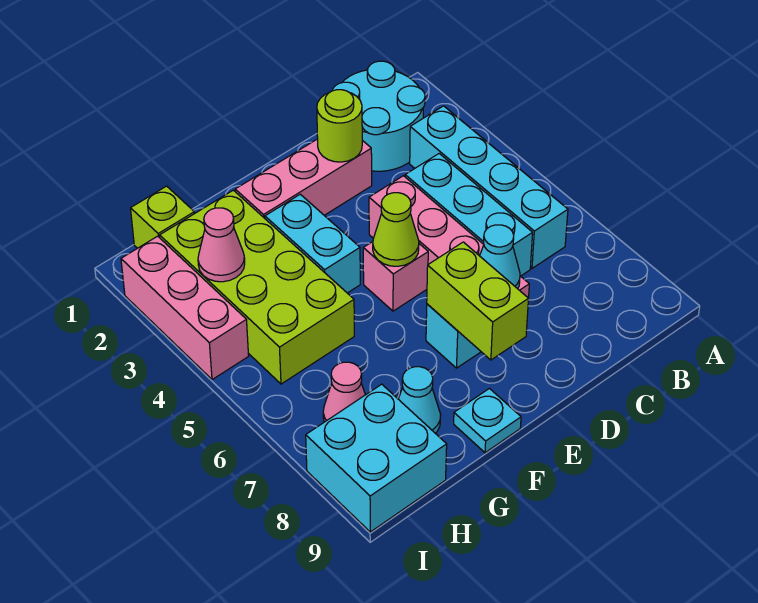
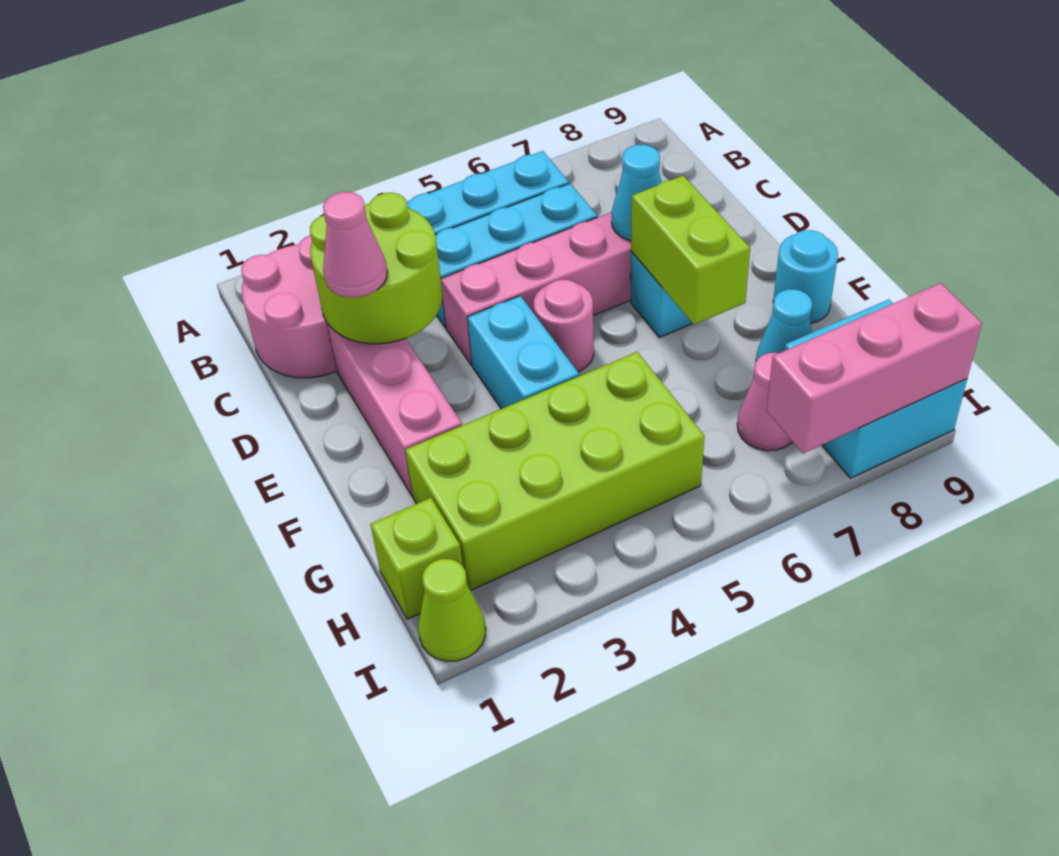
cyan 2x2 round brick [332,61,425,171] -> pink 2x2 round brick [241,235,337,378]
lime 1x1 round brick [317,90,362,162] -> lime 2x2 round brick [310,193,443,344]
pink 1x1 brick [363,242,428,311] -> pink 1x1 round brick [534,280,594,372]
lime 1x1 cone [373,193,419,266] -> lime 1x1 cone moved to [418,559,486,661]
lime 1x2 brick [427,242,529,360] -> lime 1x2 brick turned to [631,176,750,325]
cyan 1x2 brick [265,194,360,293] -> cyan 1x2 brick turned to [467,296,579,409]
cyan 1x1 plate [454,388,521,453] -> cyan 1x1 round brick [773,230,838,323]
pink 1x1 cone [198,208,245,282] -> pink 1x1 cone moved to [323,192,387,297]
pink 1x3 brick [121,236,249,380] -> pink 1x3 brick moved to [767,283,982,453]

